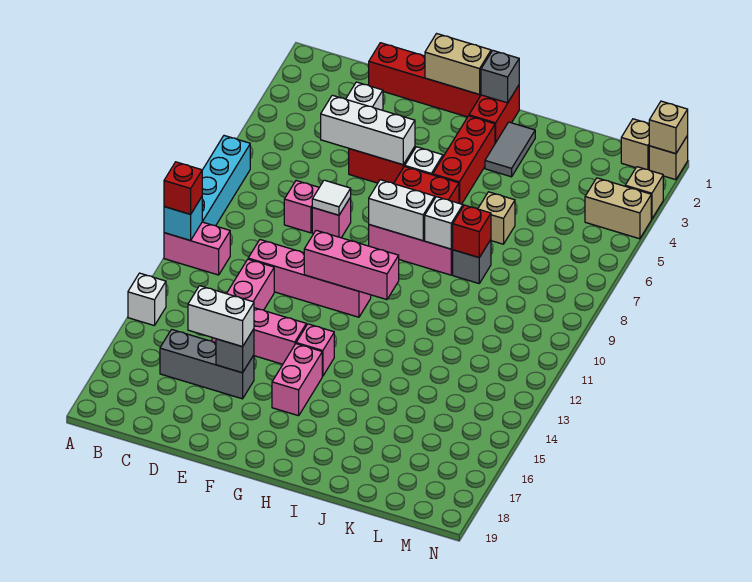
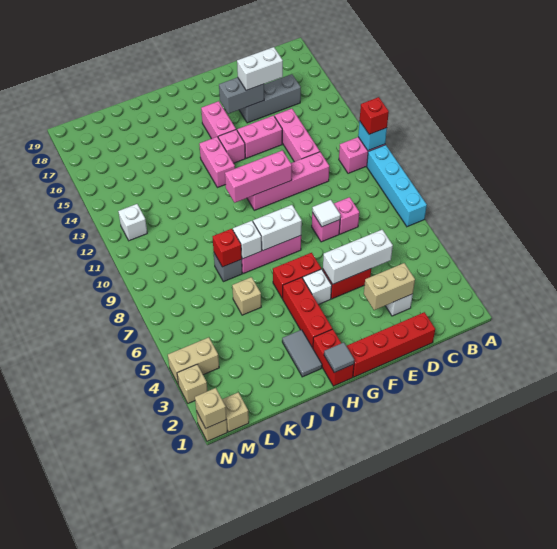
white 1x1 brick [128,273,166,326] -> white 1x1 brick moved to [118,204,147,241]
grey 1x1 brick [216,329,254,373] -> grey 1x2 brick [219,77,264,114]
tan 1x2 brick [425,34,491,94] -> tan 1x2 brick moved to [364,263,415,310]
grey 1x1 brick [481,51,519,103] -> grey 1x1 tile [324,342,354,373]
none -> pink 1x2 brick [199,137,235,188]

